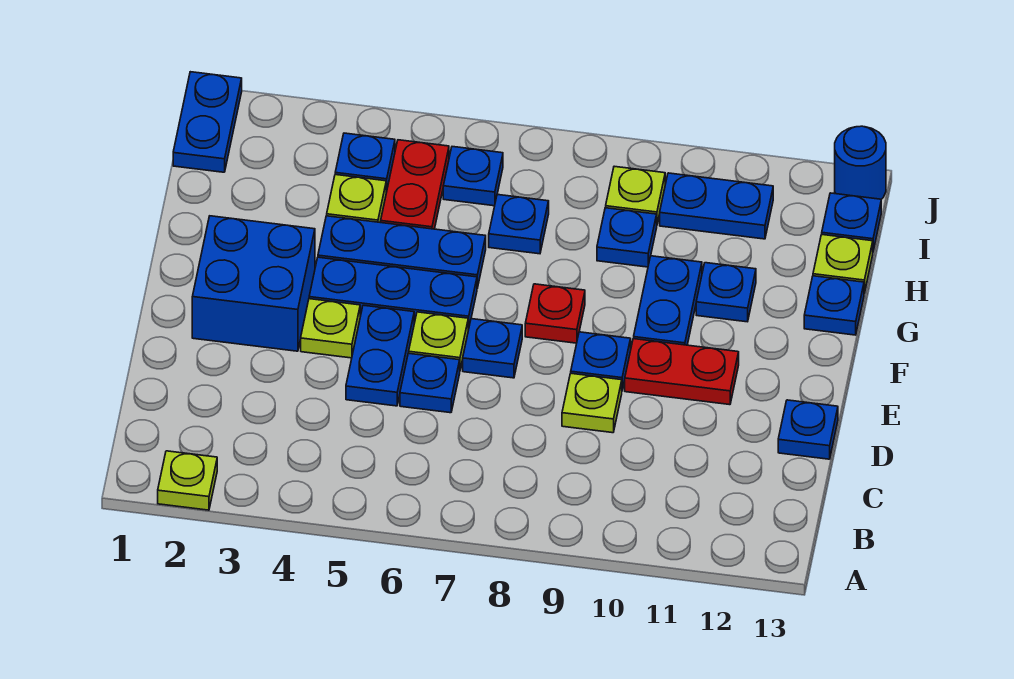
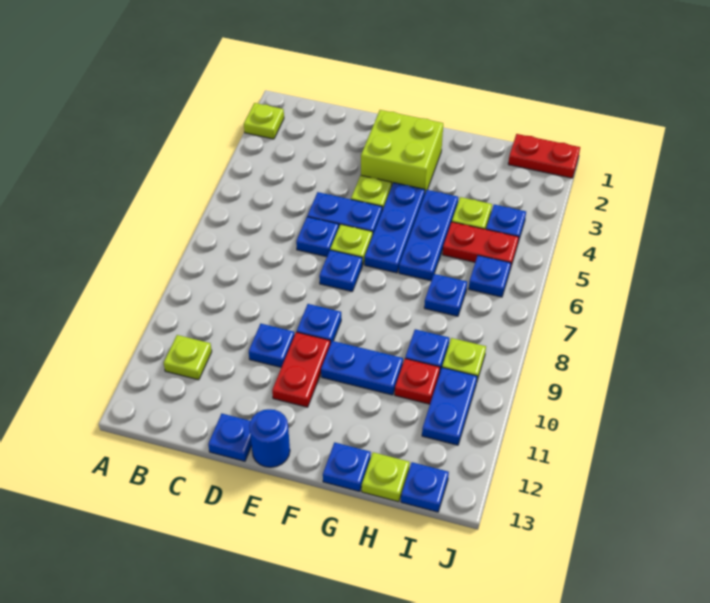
lime 1x1 plate [562,373,622,433] -> lime 1x1 plate moved to [164,335,212,380]
blue 2x2 brick [192,216,315,351] -> lime 2x2 brick [361,110,443,192]
red 1x1 plate [525,284,585,343] -> red 1x1 plate moved to [395,359,440,404]
blue 1x1 plate [696,263,756,322] -> blue 1x1 plate moved to [249,324,295,367]
blue 1x2 plate [173,72,242,172] -> red 1x2 plate [508,134,580,178]
blue 1x1 round brick [835,126,886,199] -> blue 1x1 round brick moved to [249,409,290,467]

